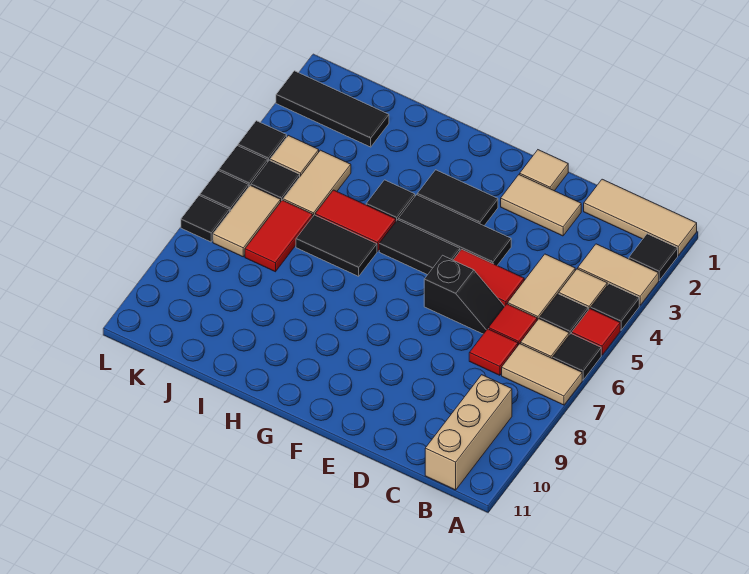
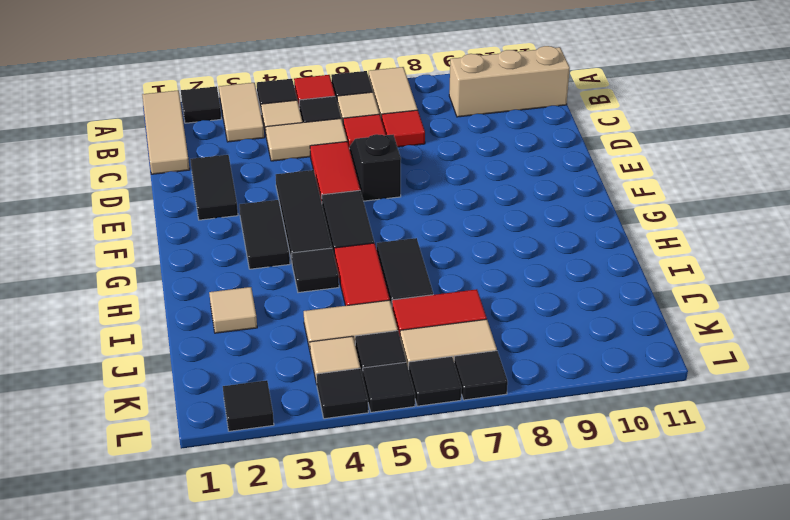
tan 1x2 tile [501,175,581,236] -> black 1x2 tile [190,155,238,220]
tan 1x1 tile [520,150,568,191] -> tan 1x1 tile moved to [209,287,257,333]
black 1x3 tile [276,71,389,147] -> black 1x1 tile [223,380,274,431]

